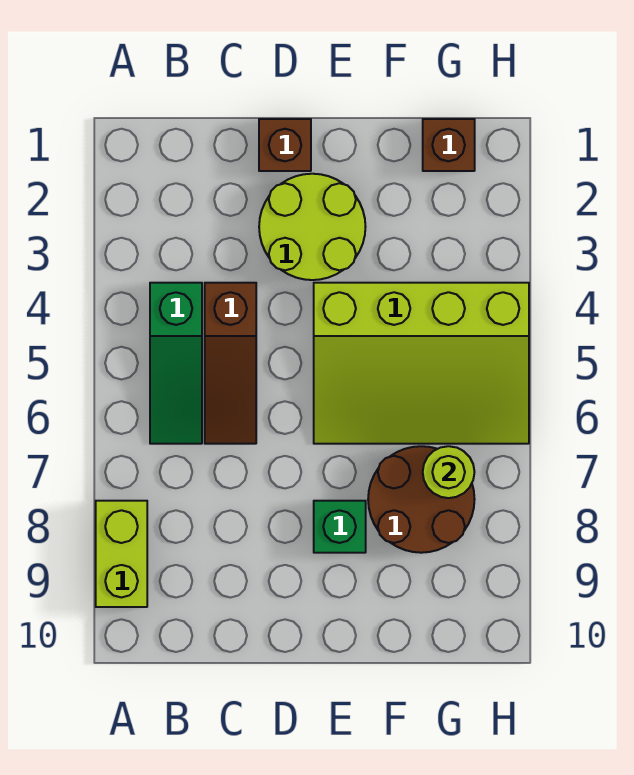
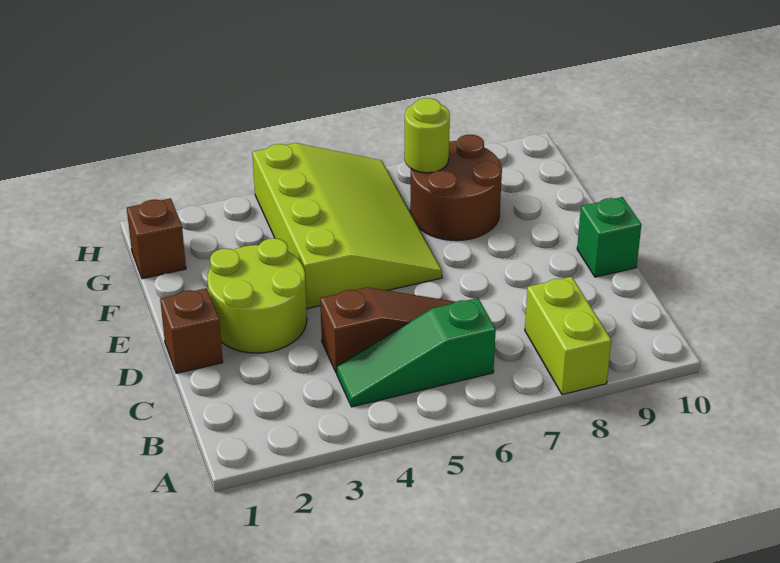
lime 1x2 brick [96,501,147,607] -> lime 1x2 brick turned to [525,276,611,395]
green 1x3 slope [150,283,202,444] -> green 1x3 slope turned to [337,298,496,407]
green 1x1 brick [314,501,366,553] -> green 1x1 brick moved to [577,197,641,277]

